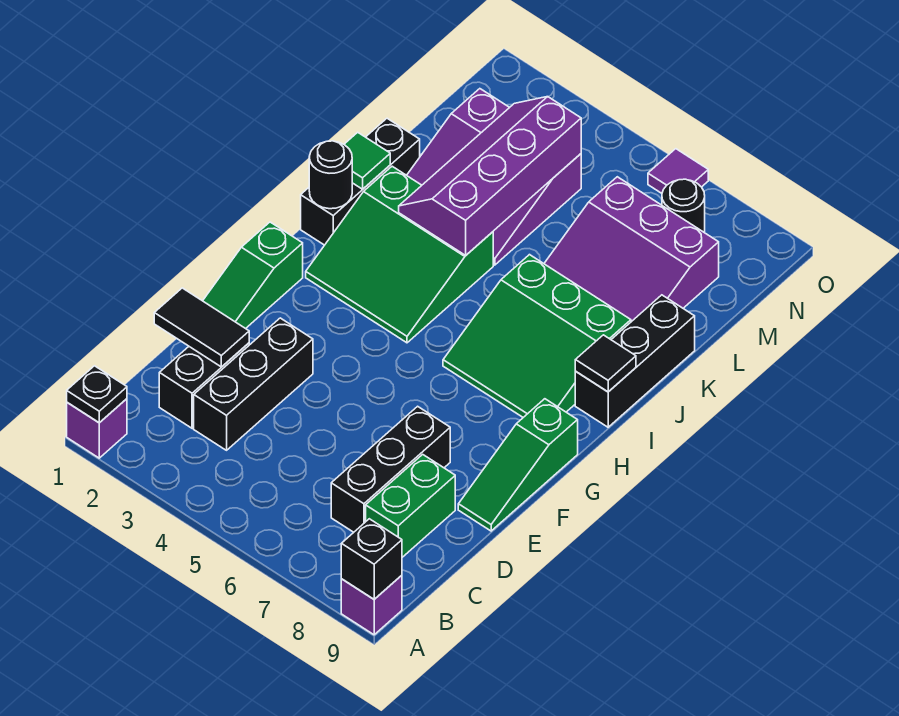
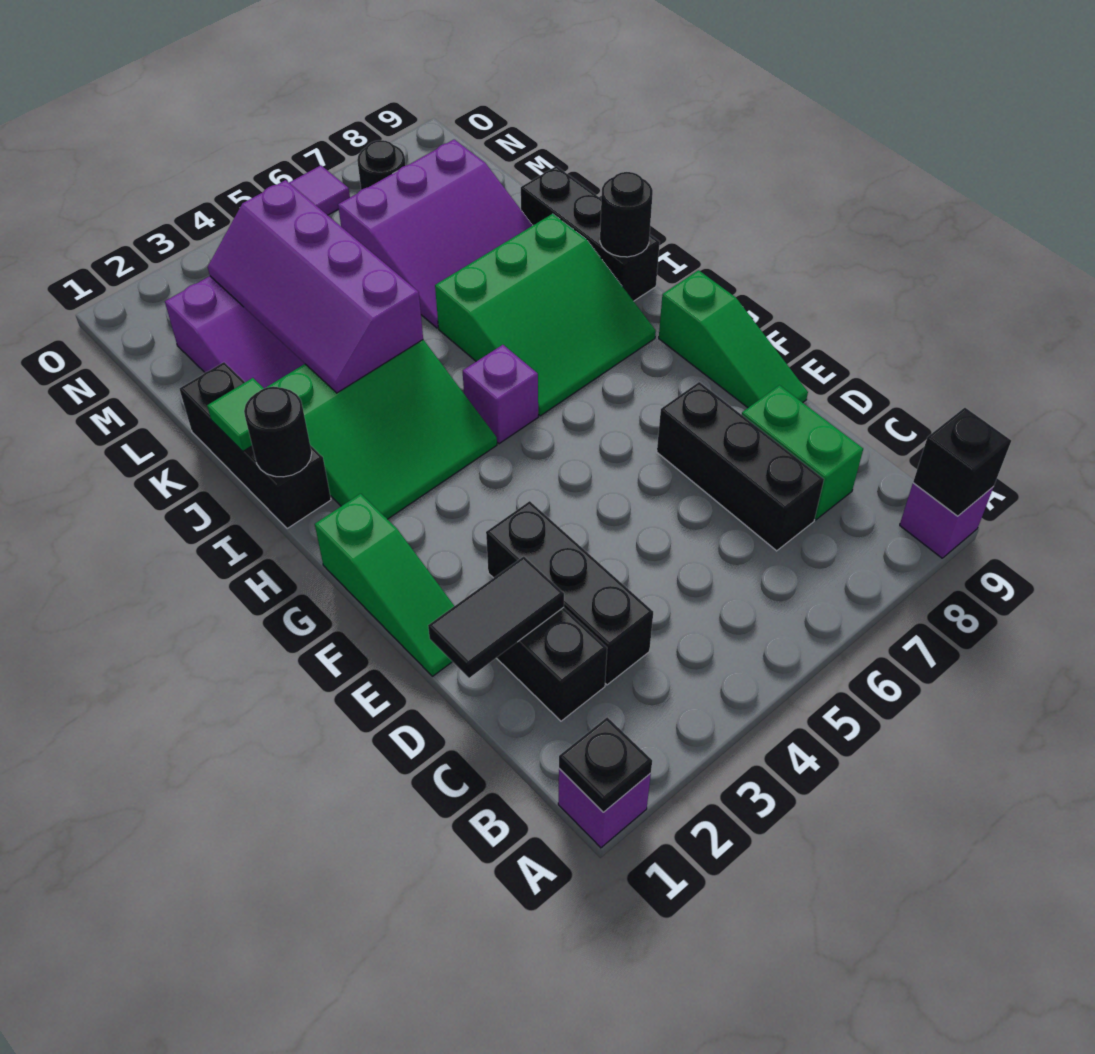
none -> purple 1x1 brick [463,345,538,444]
black 1x1 tile [575,335,636,392] -> black 1x1 round brick [600,172,653,257]

